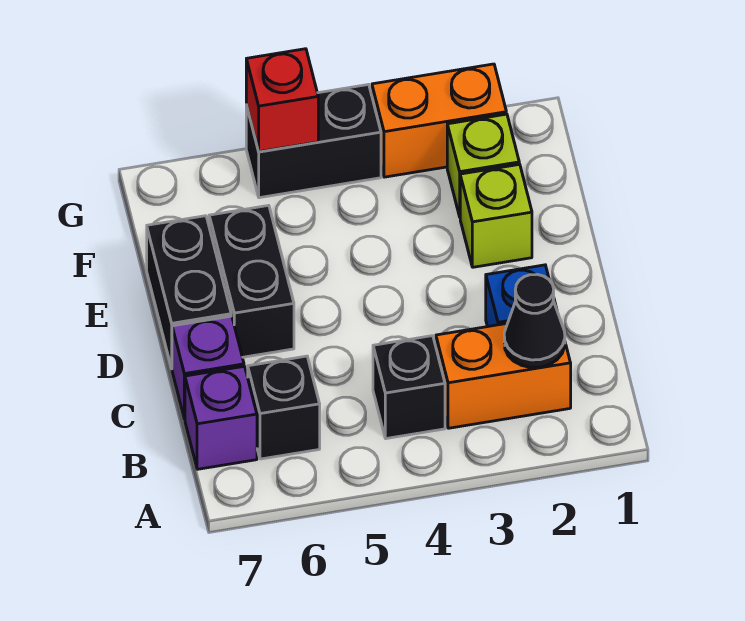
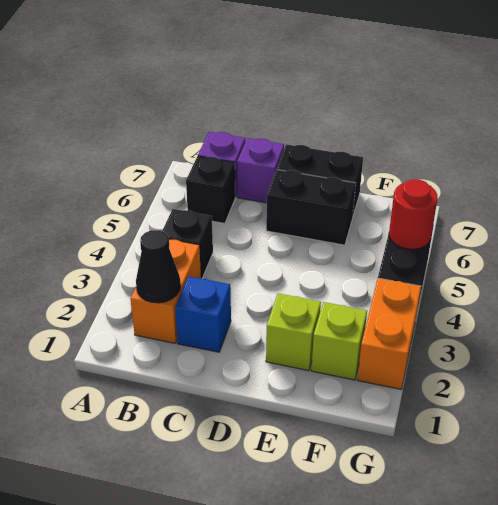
red 1x1 brick [246,49,318,152] -> red 1x1 round brick [389,179,437,249]

